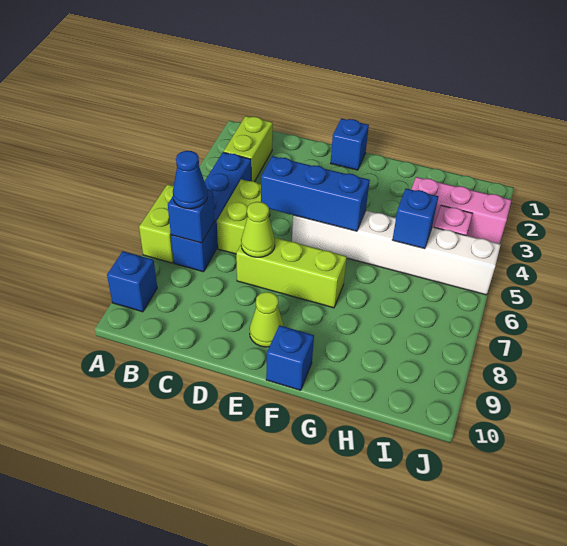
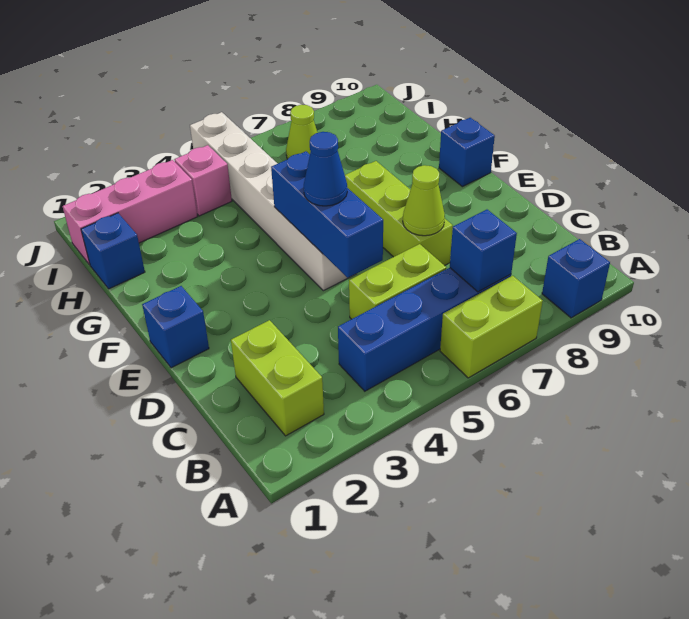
lime 1x2 brick [223,116,273,182] -> lime 1x2 brick turned to [231,320,324,436]
blue 1x1 cone [173,151,208,209] -> blue 1x1 cone moved to [304,132,347,206]
lime 1x1 cone [250,292,284,347] -> lime 1x1 cone moved to [286,105,317,159]
pink 1x3 brick [411,177,511,244] -> pink 1x3 brick turned to [63,160,197,265]
blue 1x1 brick [392,189,438,249] -> blue 1x1 brick moved to [81,213,145,289]

